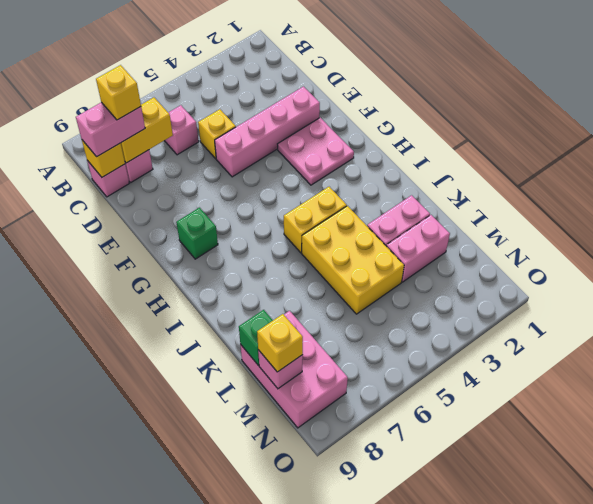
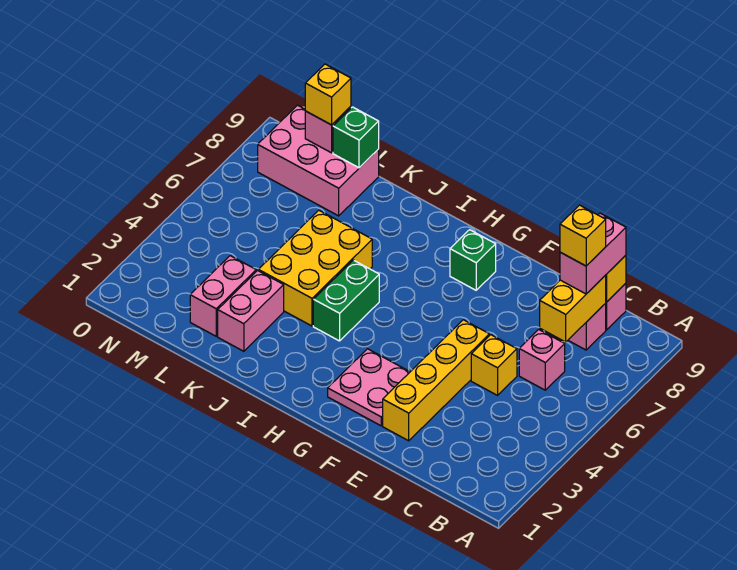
pink 1x4 brick [215,87,320,177] -> yellow 1x4 brick [383,320,489,441]
yellow 1x2 brick [284,187,347,253] -> green 1x2 brick [313,260,379,341]
yellow 2x3 brick [302,206,404,314] -> yellow 2x3 brick turned to [258,210,372,326]

